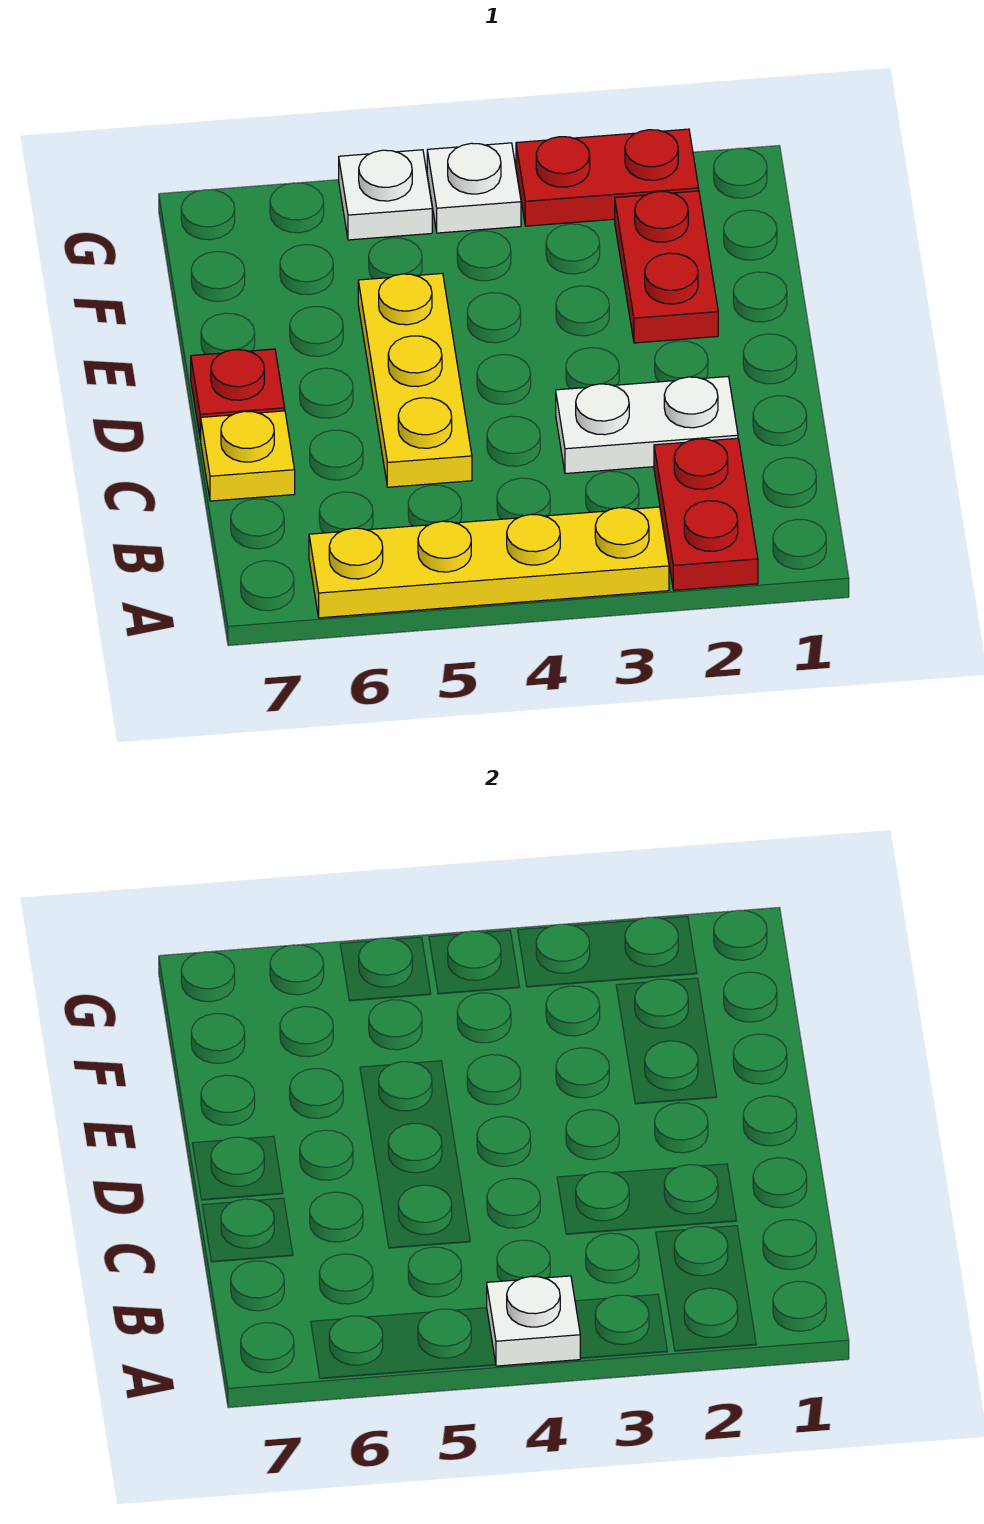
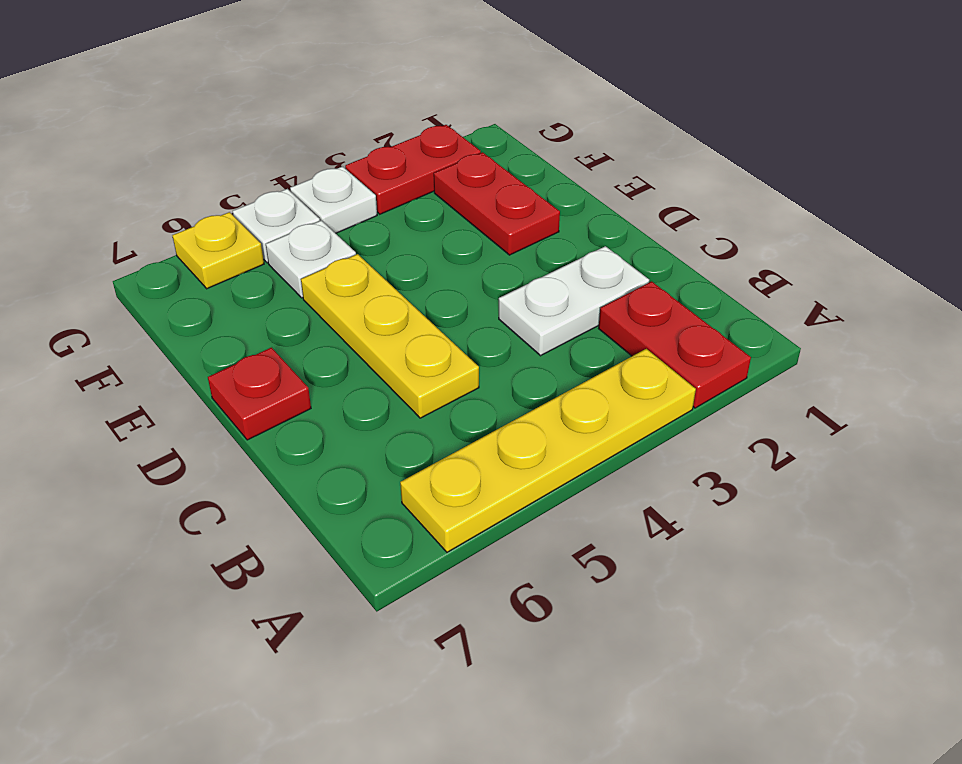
white 1x1 plate [487,1276,580,1366] -> white 1x1 plate moved to [266,220,356,298]
yellow 1x1 plate [201,411,295,501] -> yellow 1x1 plate moved to [172,212,264,289]

